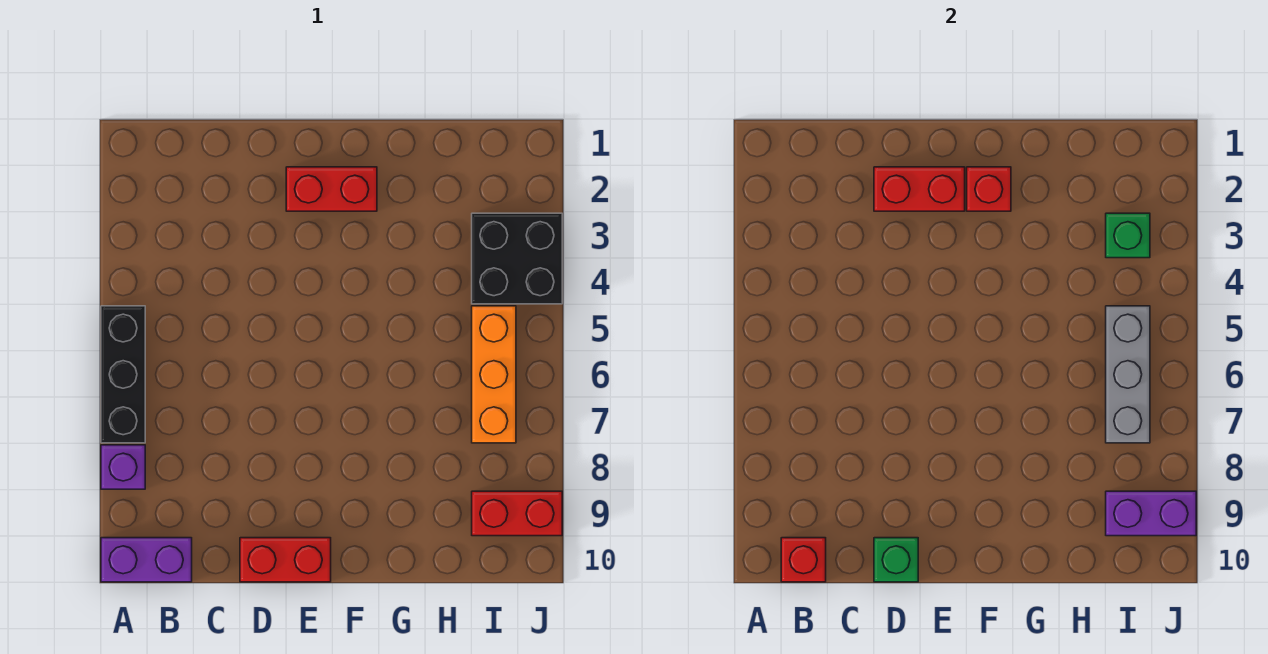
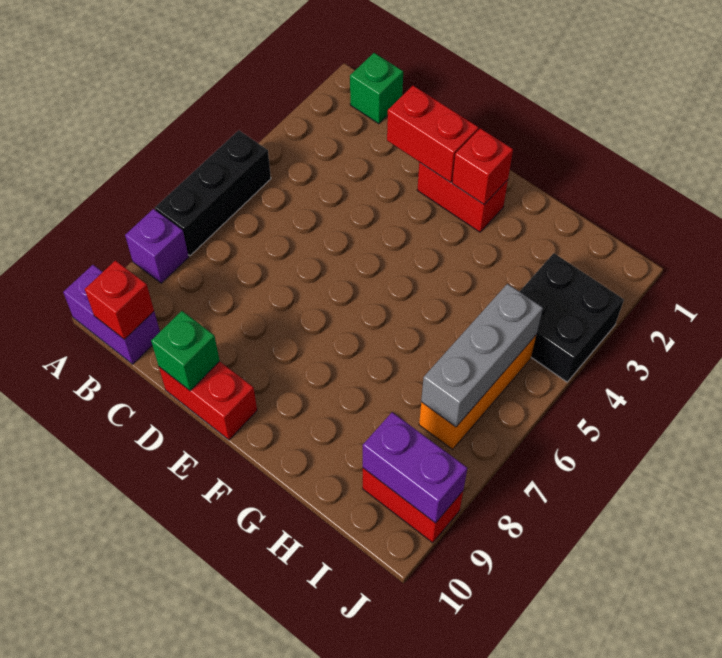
green 1x1 brick [1106,213,1150,258] -> green 1x1 brick moved to [350,53,403,124]

